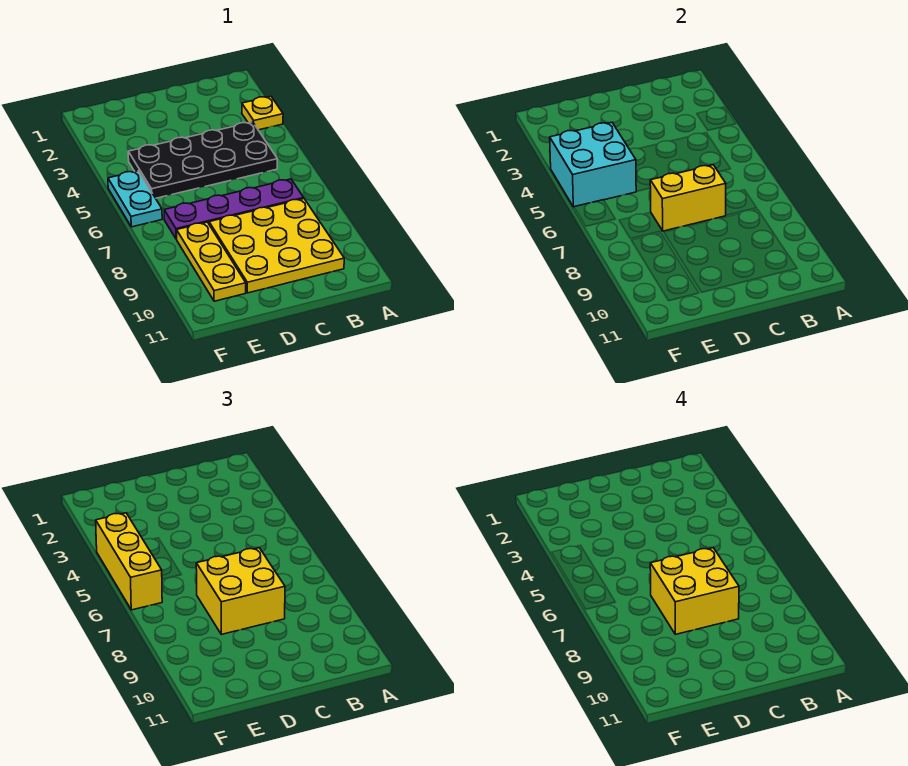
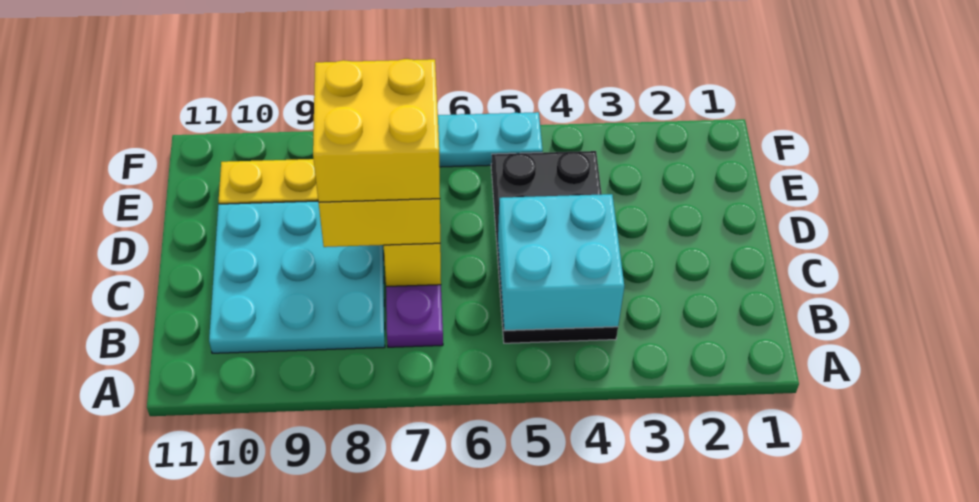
yellow 1x1 plate [242,96,283,130] -> none
yellow 3x3 plate [209,199,344,293] -> cyan 3x3 plate [209,201,385,353]
cyan 2x2 brick [550,122,637,207] -> cyan 2x2 brick moved to [498,194,624,331]
yellow 1x3 brick [96,513,162,610] -> none

